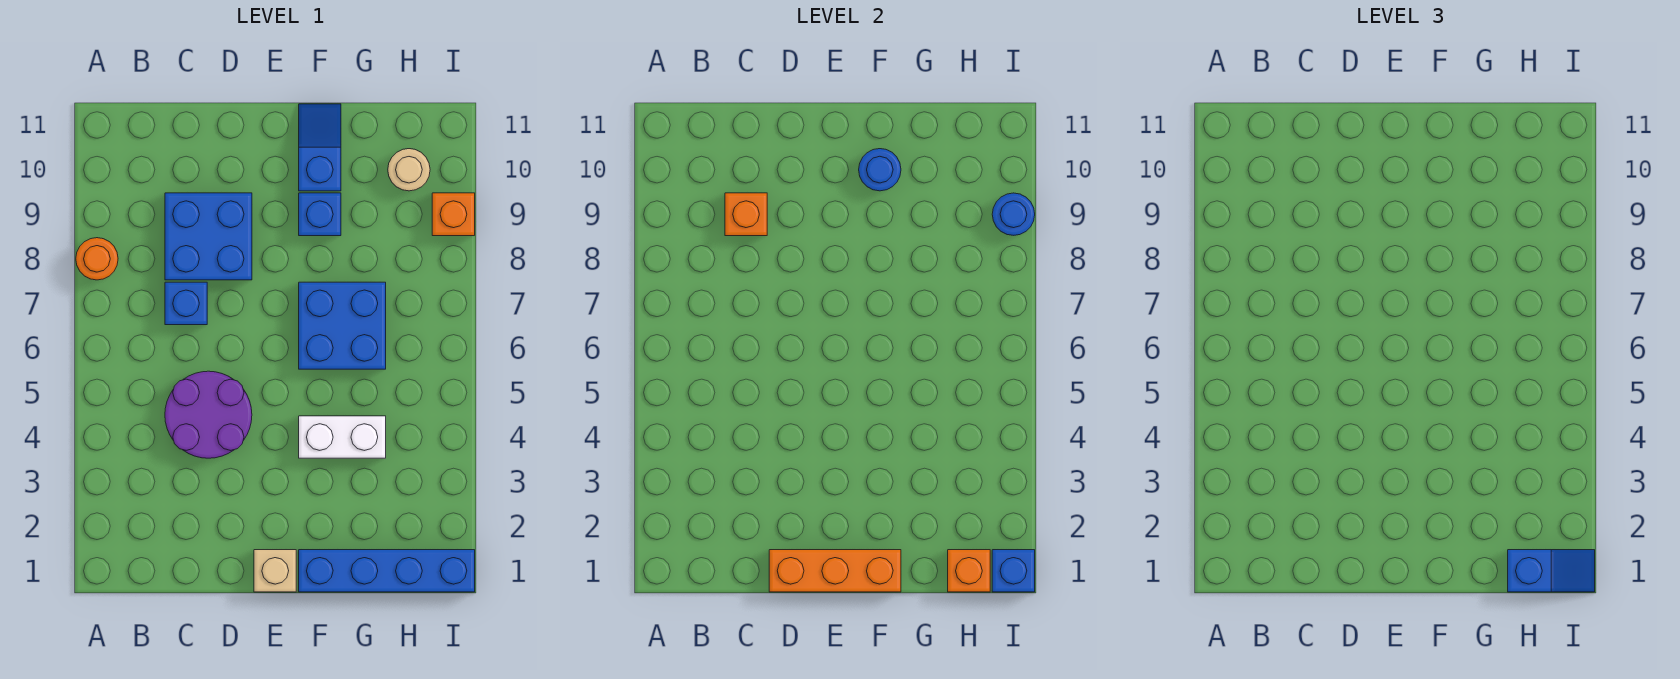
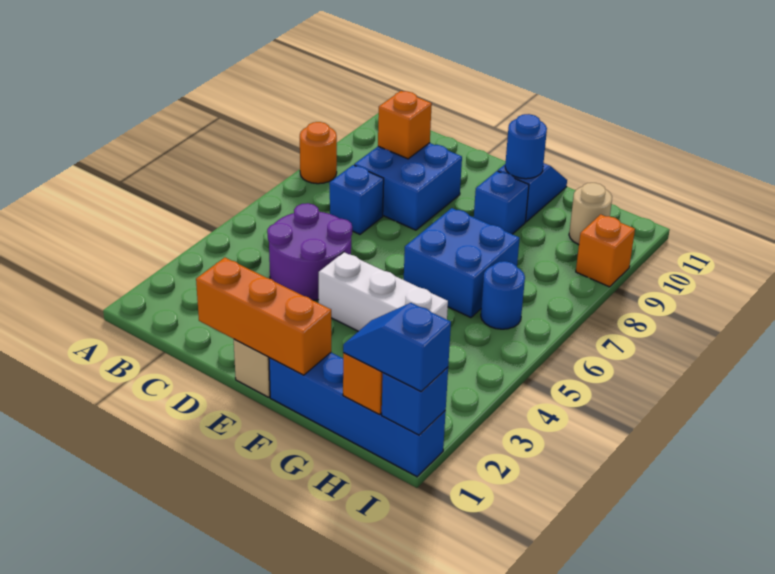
white 1x2 brick [299,416,386,458] -> white 1x3 brick [319,252,448,331]
blue 1x2 slope [1508,550,1595,592] -> blue 1x2 slope turned to [343,303,451,392]
blue 1x1 round brick [992,193,1035,235] -> blue 1x1 round brick moved to [481,261,525,329]

